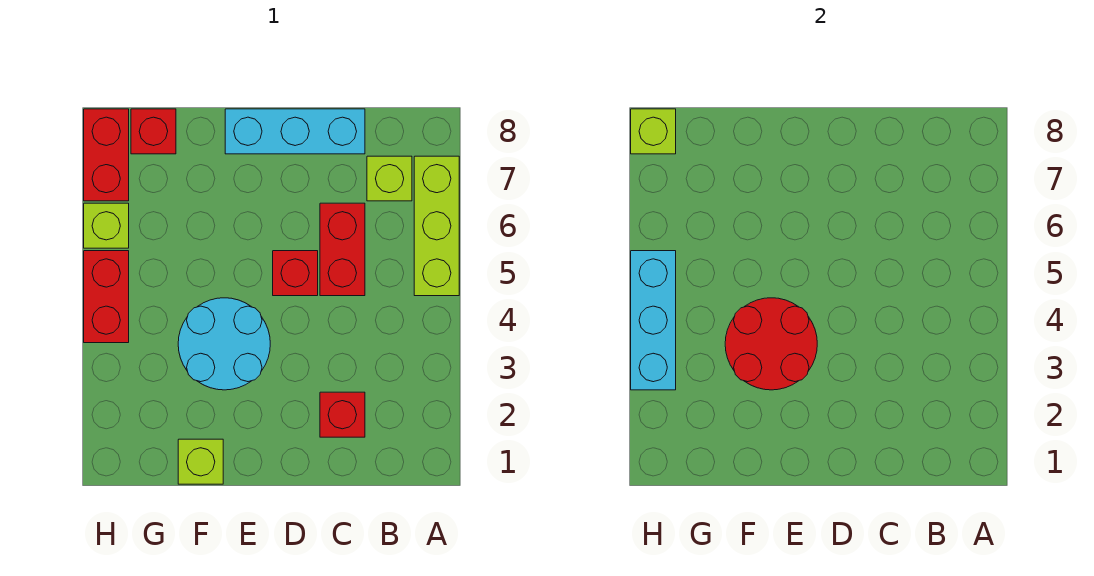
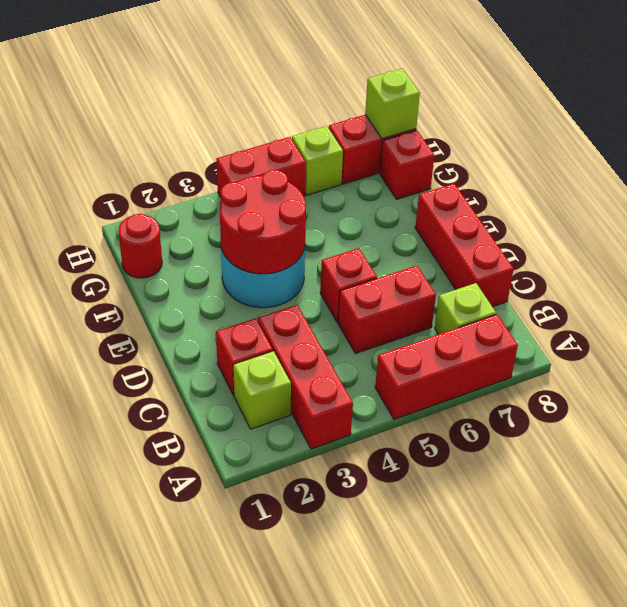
none -> red 1x3 brick [258,305,353,449]
lime 1x3 brick [414,156,459,296] -> red 1x3 brick [375,314,518,419]
cyan 1x3 brick [225,109,365,154] -> red 1x3 brick [415,184,514,307]
lime 1x1 brick [178,439,223,484] -> lime 1x1 brick moved to [233,351,291,429]
none -> red 1x1 round brick [118,214,162,278]
cyan 1x3 brick [631,251,676,390] -> none

